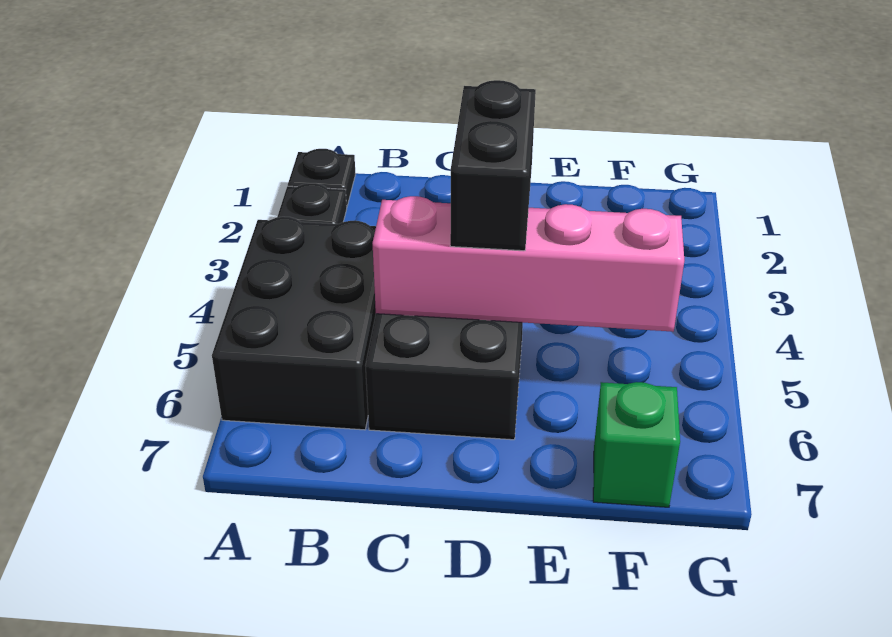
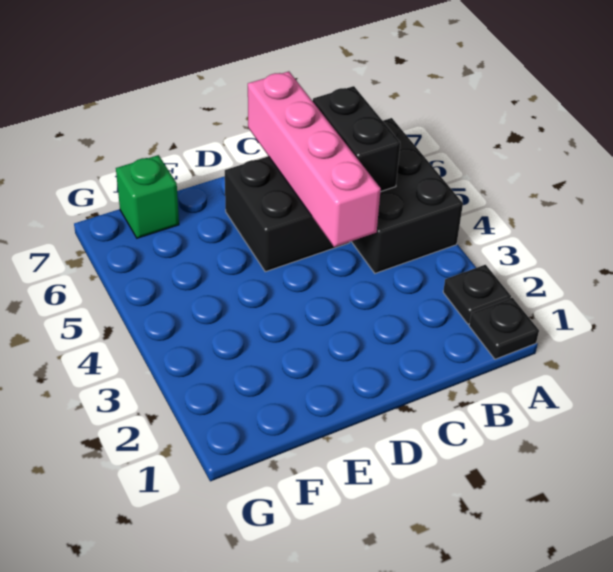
pink 1x4 brick [373,196,684,332] -> pink 1x4 brick turned to [248,71,381,247]
black 1x2 brick [450,80,536,251] -> black 1x2 brick moved to [313,86,400,192]

